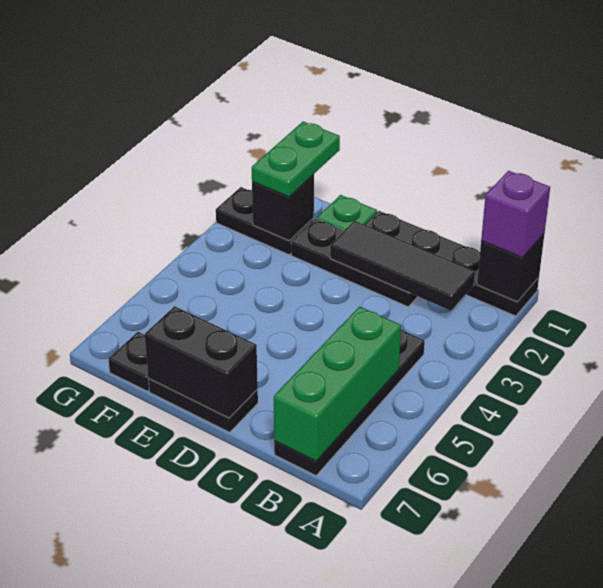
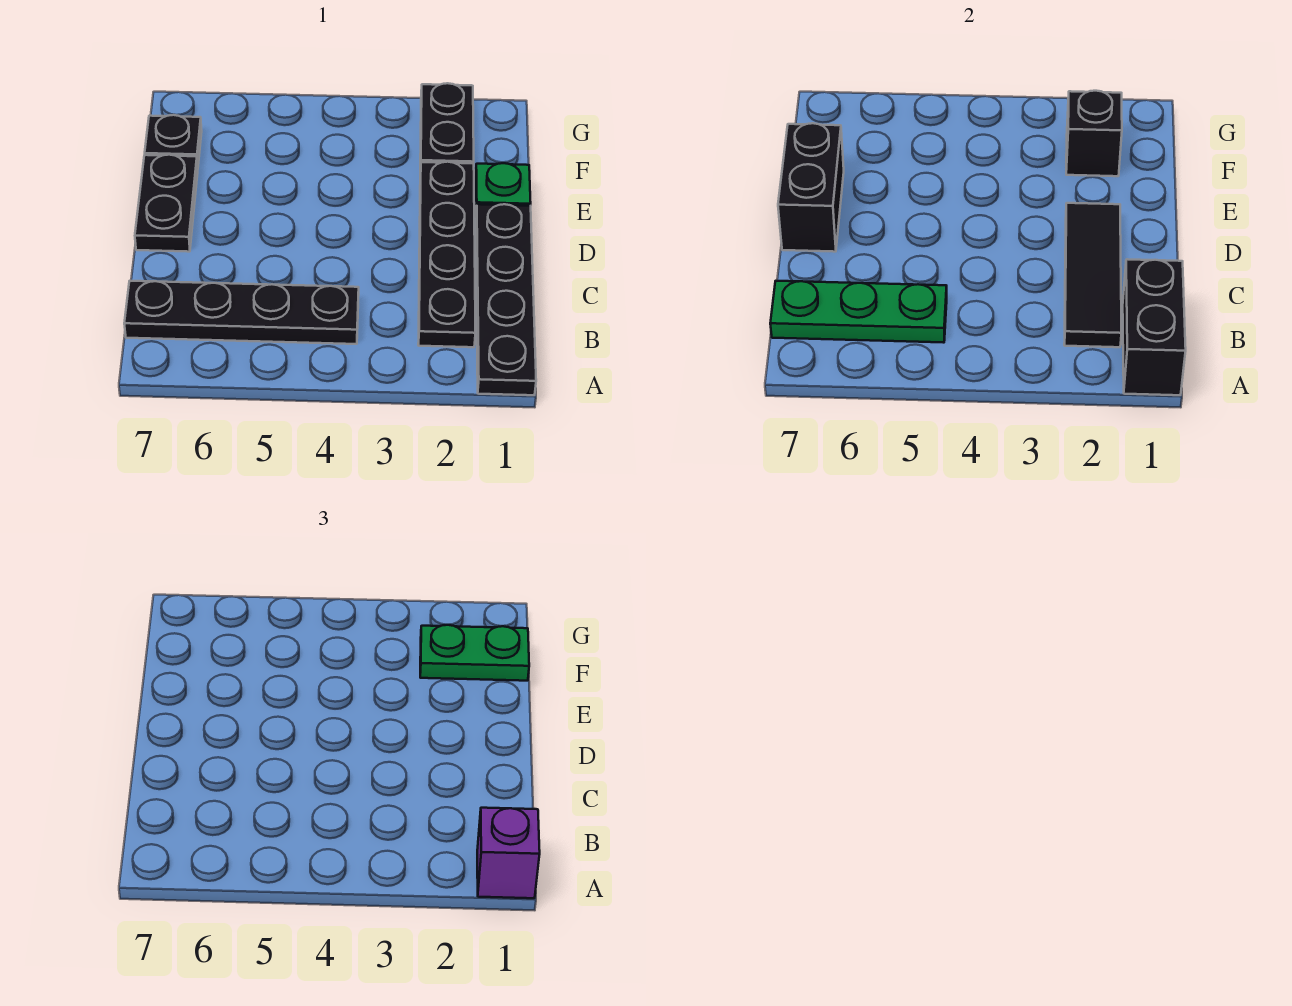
black 1x1 brick [477,233,545,302] -> black 1x2 brick [1123,259,1186,395]
green 1x3 brick [274,307,401,461] -> green 1x3 plate [770,281,947,343]
black 1x3 plate [291,219,418,307] -> black 1x4 plate [418,162,476,347]

